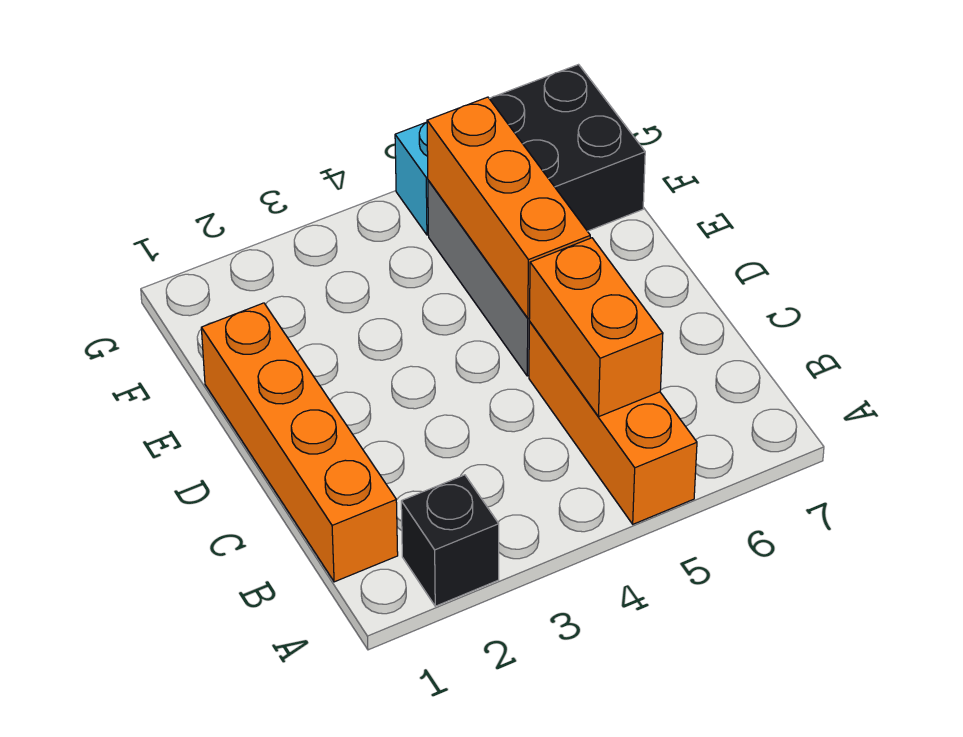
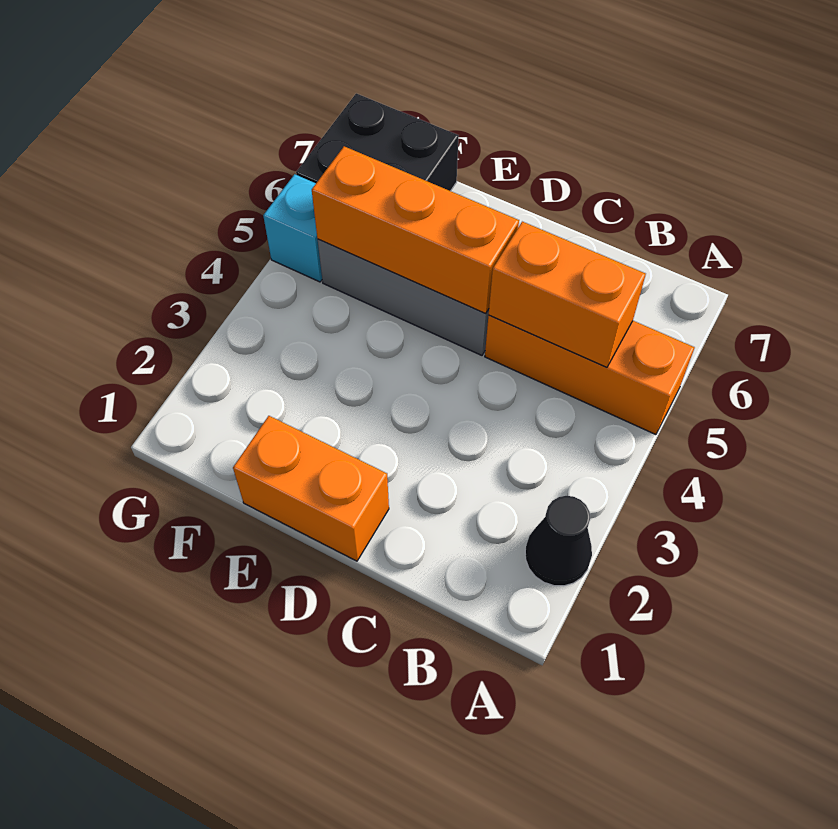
black 1x1 brick [401,475,499,606] -> black 1x1 cone [525,496,592,586]
orange 1x4 brick [201,303,398,582] -> orange 1x2 brick [233,416,389,561]

